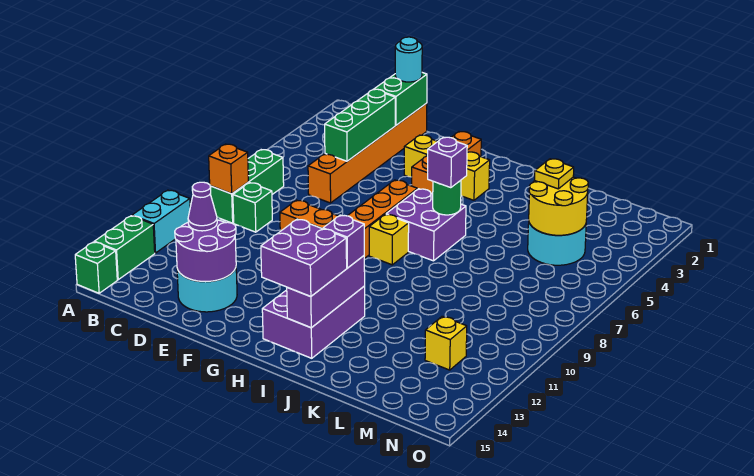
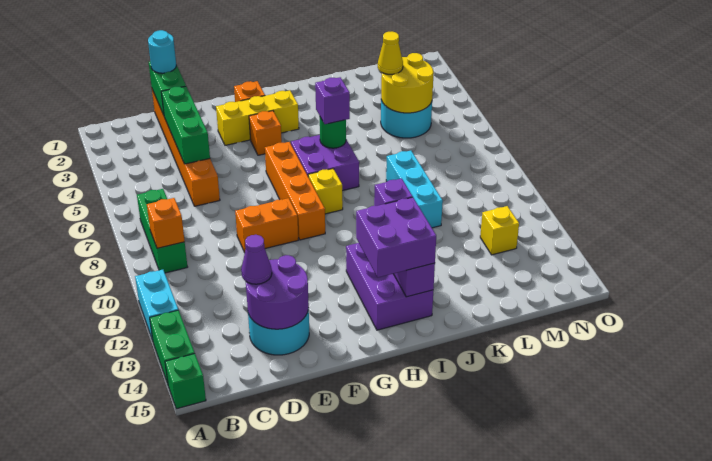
green 1x1 brick [233,183,272,232] -> none
none -> cyan 1x3 brick [386,151,443,228]
yellow 1x1 plate [534,159,574,189] -> yellow 1x1 cone [378,32,403,74]

